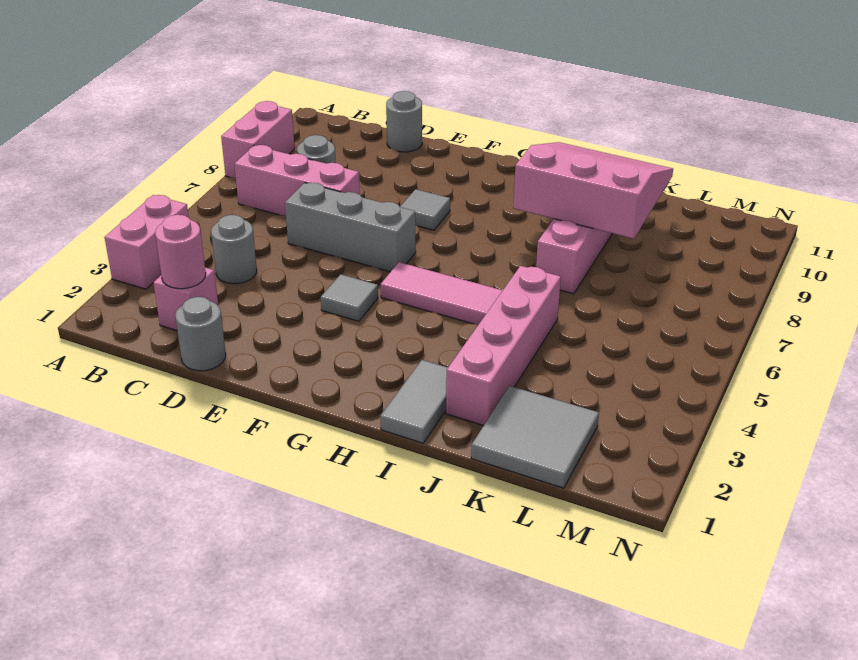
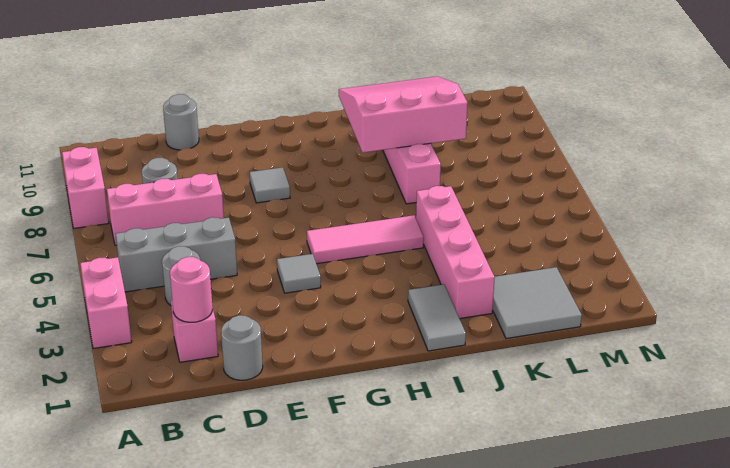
grey 1x3 brick [285,183,416,272] -> grey 1x3 brick moved to [116,217,237,292]

